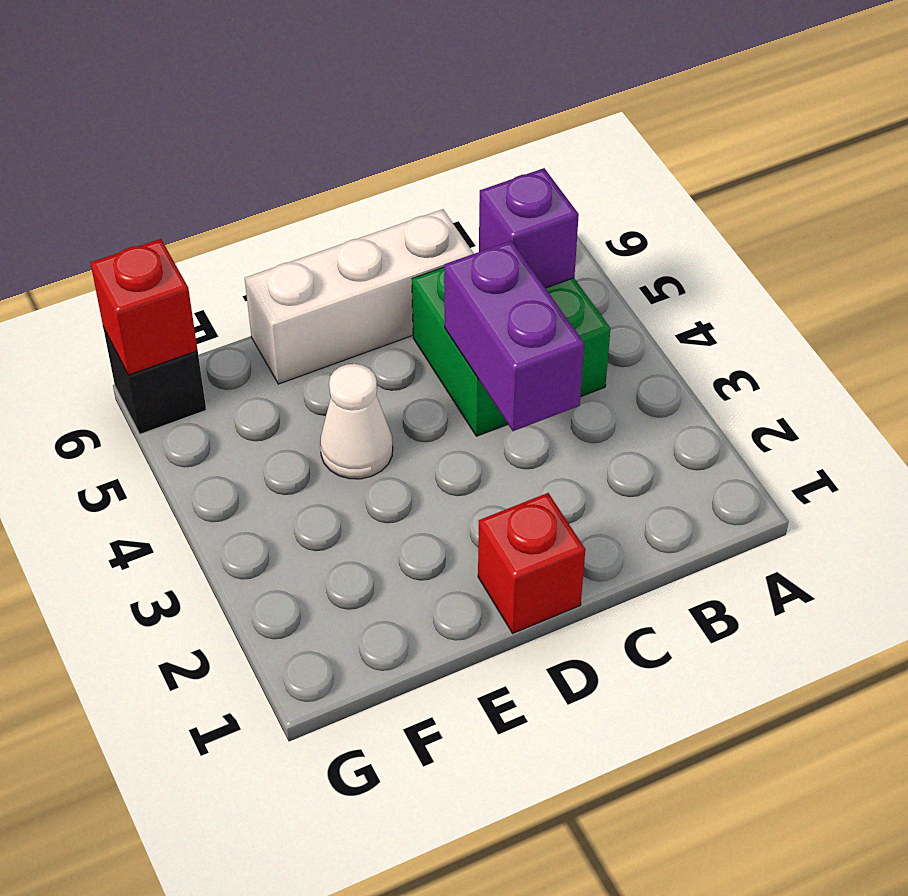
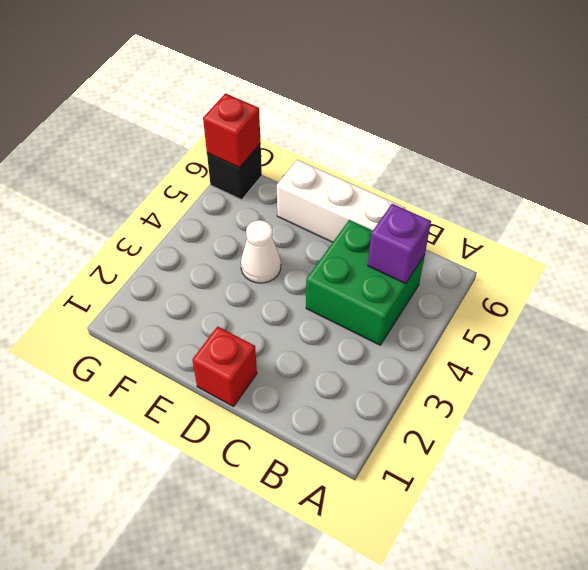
purple 1x2 brick [444,241,584,431] -> none

